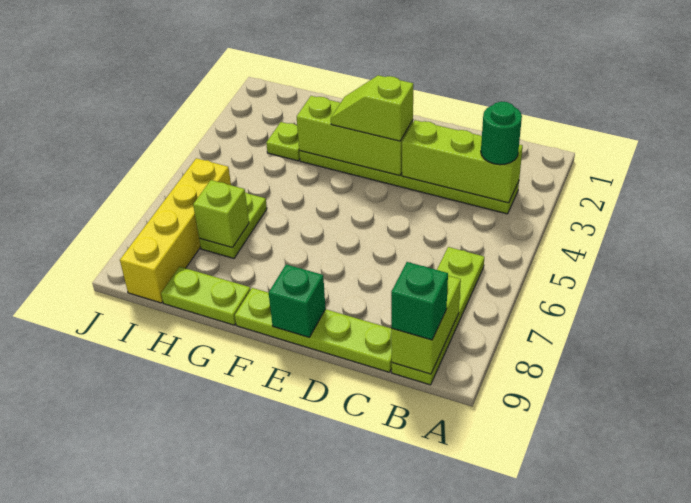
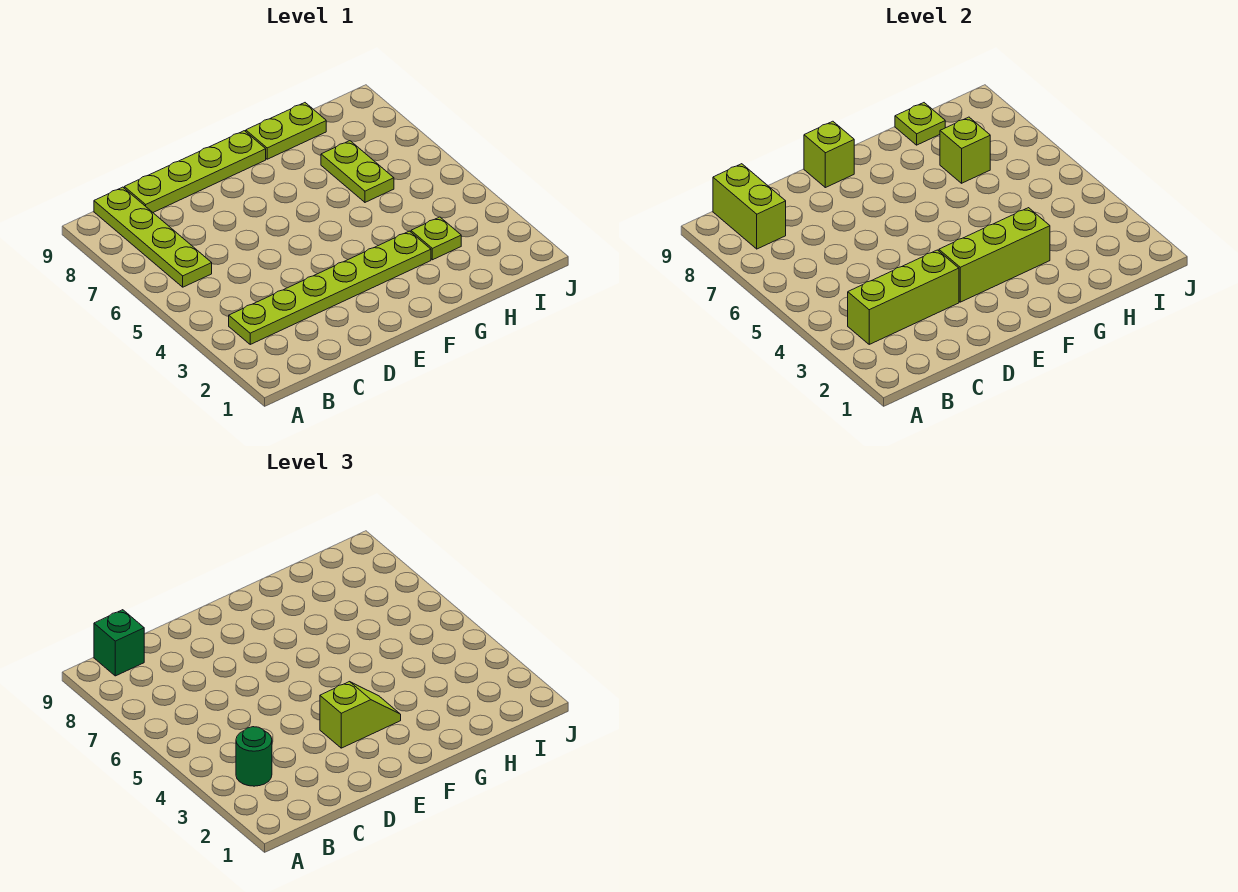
green 1x1 brick [269,264,326,337] -> lime 1x1 brick [804,121,855,188]
none -> lime 1x1 plate [895,103,945,145]
yellow 1x4 brick [120,158,231,303] -> none

